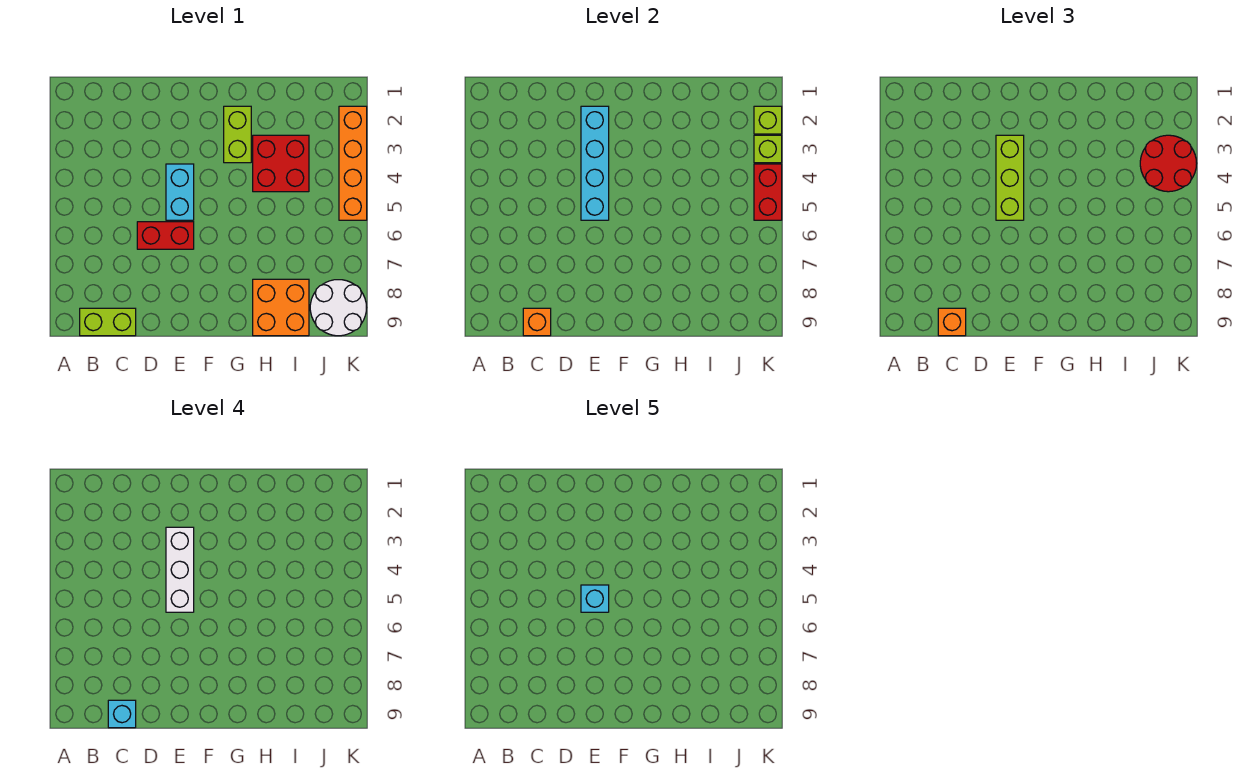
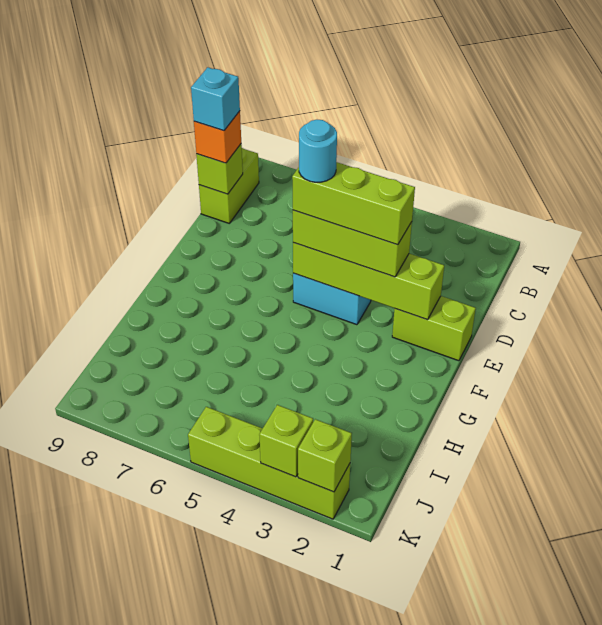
orange 1x1 brick [523,308,551,336] -> lime 1x1 brick [196,144,243,194]
red 1x2 brick [137,222,194,249] -> none
cyan 1x4 brick [581,106,609,220] -> lime 1x4 brick [293,243,444,320]
white 1x3 brick [166,527,194,612] -> lime 1x3 brick [292,162,415,245]
cyan 1x1 brick [581,585,609,612] -> cyan 1x1 round brick [299,120,337,182]
lime 1x2 brick [224,106,251,163] -> lime 1x2 brick moved to [392,296,476,361]
red 2x2 brick [253,135,309,192] -> none
orange 2x2 brick [253,279,309,336] -> none
red 2x2 round brick [1140,135,1197,192] -> none
white 2x2 round brick [310,280,367,336] -> none
orange 1x4 brick [339,106,367,220] -> lime 1x4 brick [188,407,350,519]
red 1x2 brick [754,164,782,220] -> none

